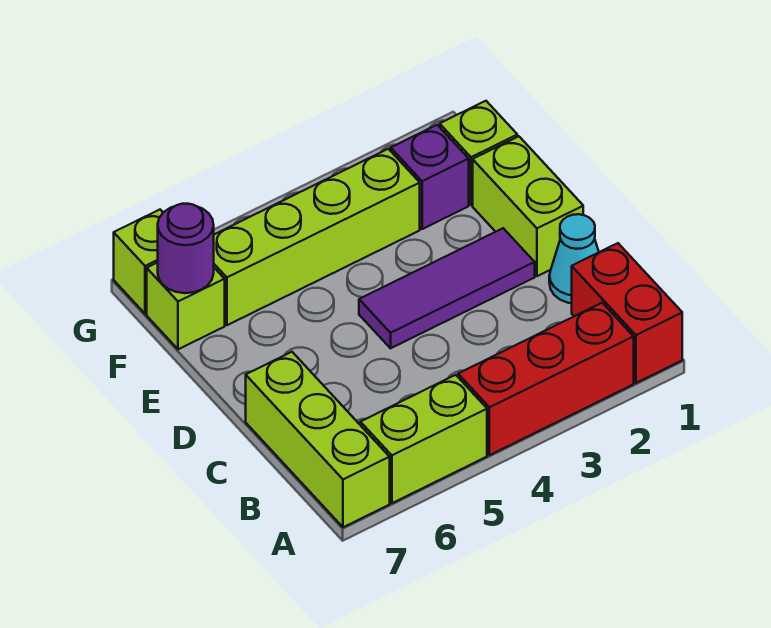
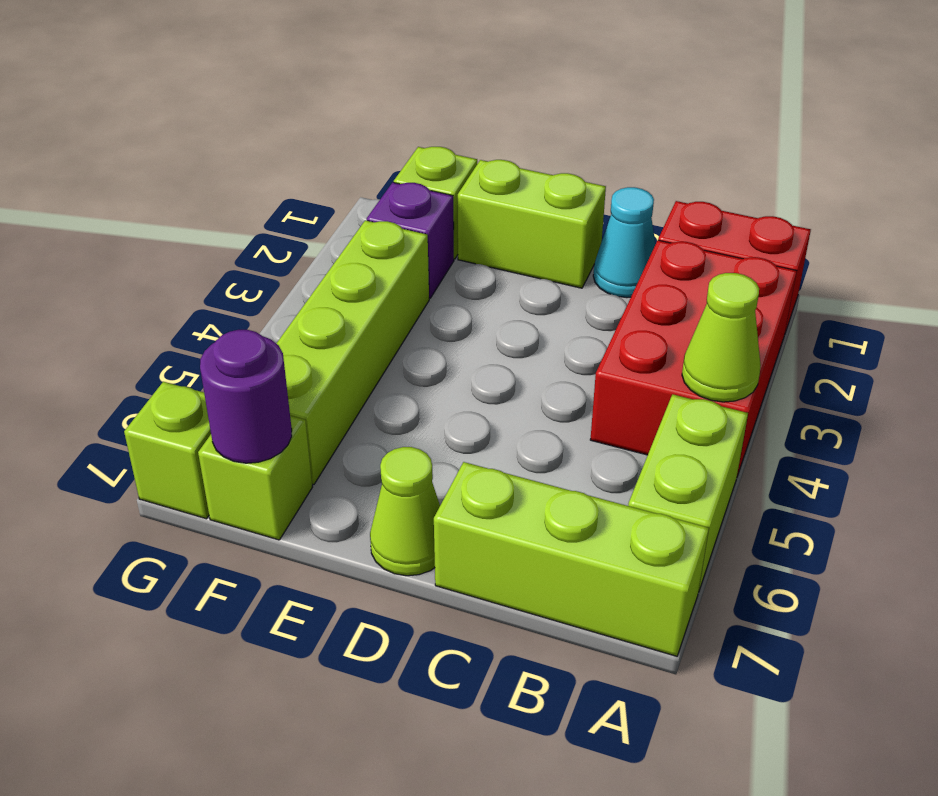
red 1x3 brick [458,303,634,455] -> red 2x3 brick [590,240,797,476]
none -> lime 1x1 cone [682,273,761,402]
purple 1x3 tile [359,228,535,348] -> none
none -> lime 1x1 cone [370,447,440,576]

